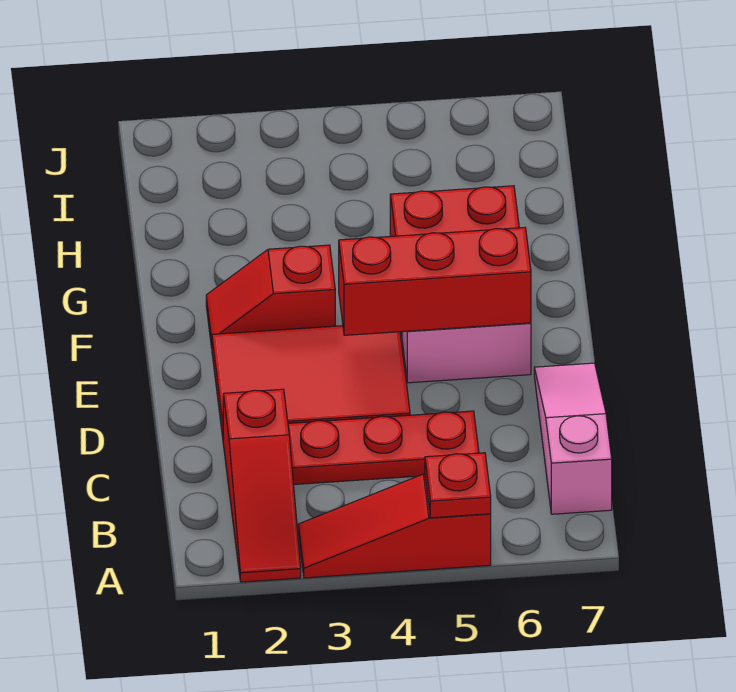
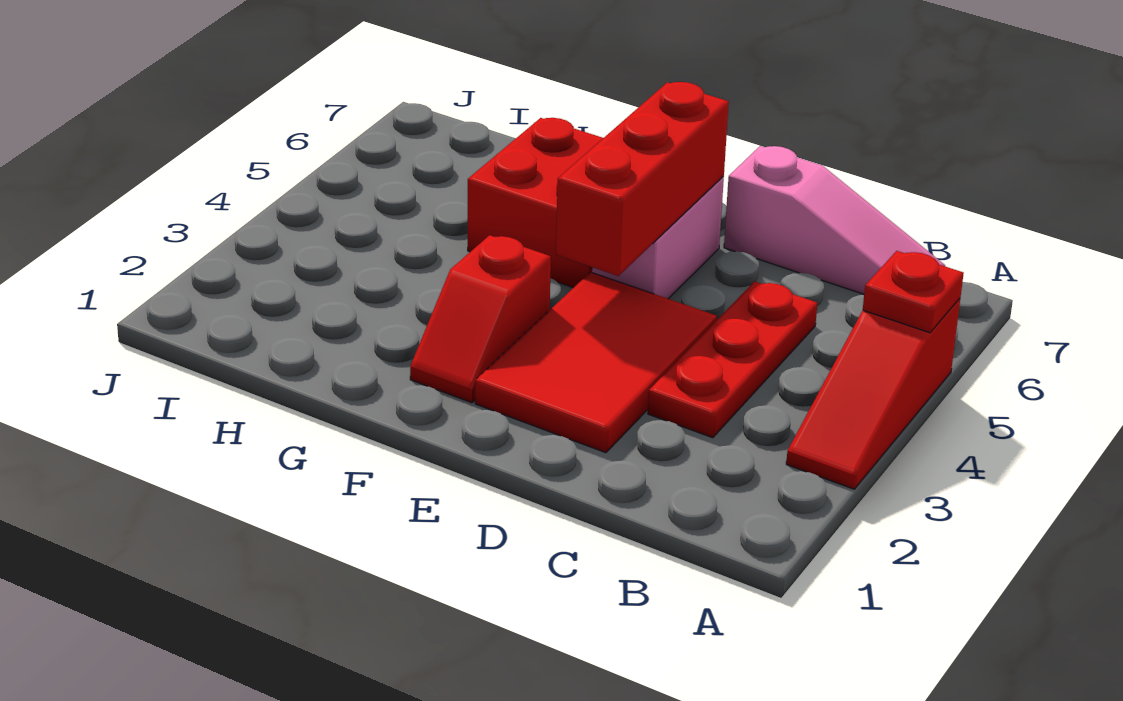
red 1x3 slope [223,389,301,582] -> none
pink 1x3 slope [534,363,612,514] -> pink 1x3 slope turned to [724,146,945,294]

